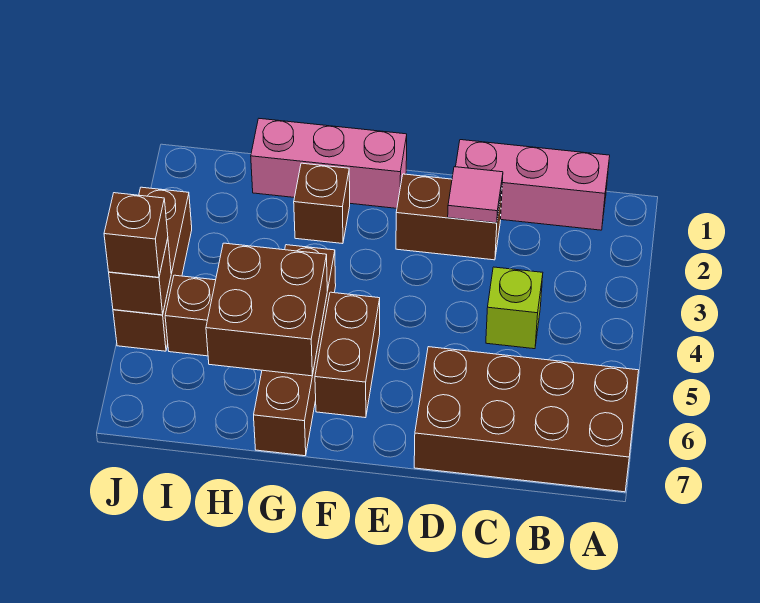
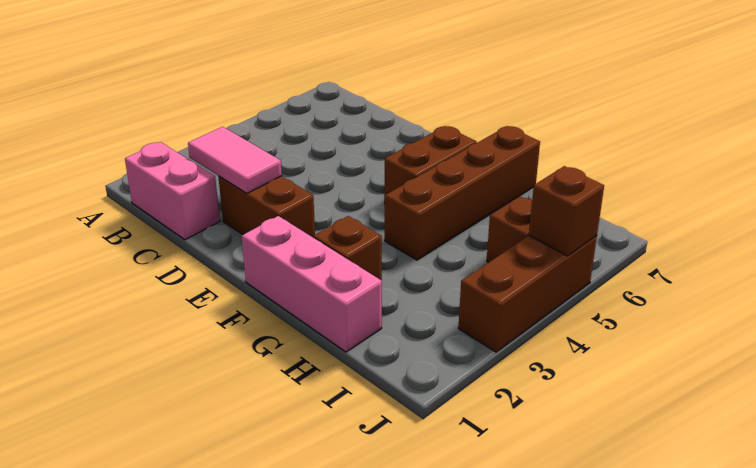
brown 2x4 brick [414,347,639,492] -> none
pink 1x3 brick [456,140,610,230] -> pink 1x2 brick [125,142,220,240]
lime 1x1 brick [486,267,543,349] -> none
pink 1x1 tile [448,167,503,223] -> pink 1x2 tile [188,127,282,193]
brown 2x2 brick [206,243,327,376] -> none
brown 1x1 brick [104,193,168,277] -> none

